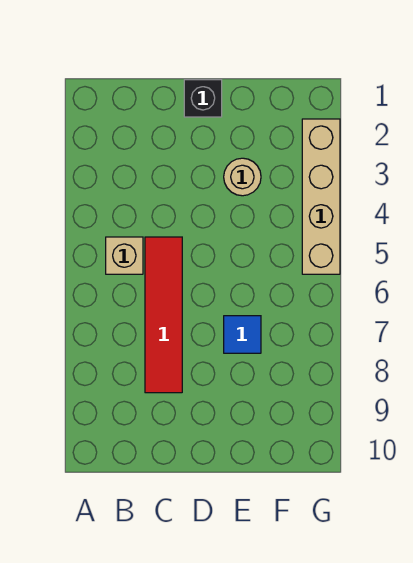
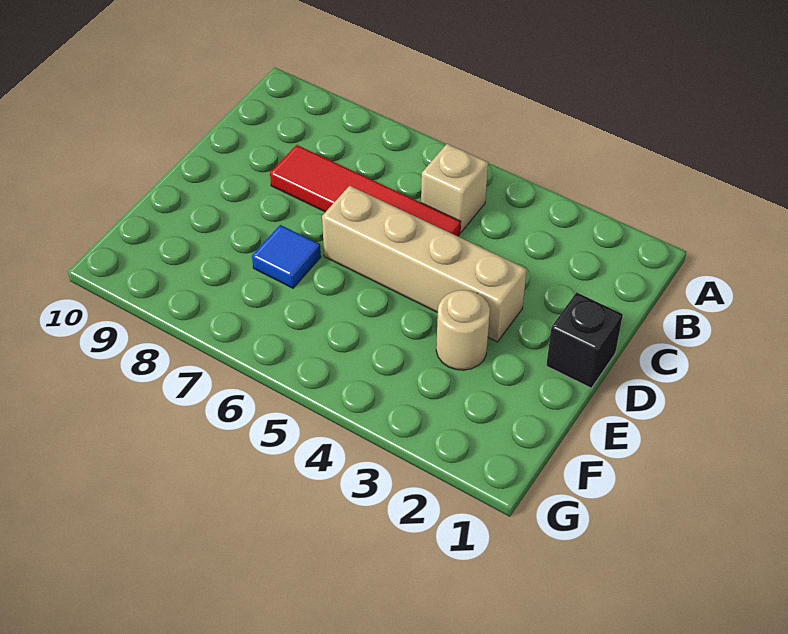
tan 1x4 brick [302,119,340,274] -> tan 1x4 brick moved to [322,186,527,342]

